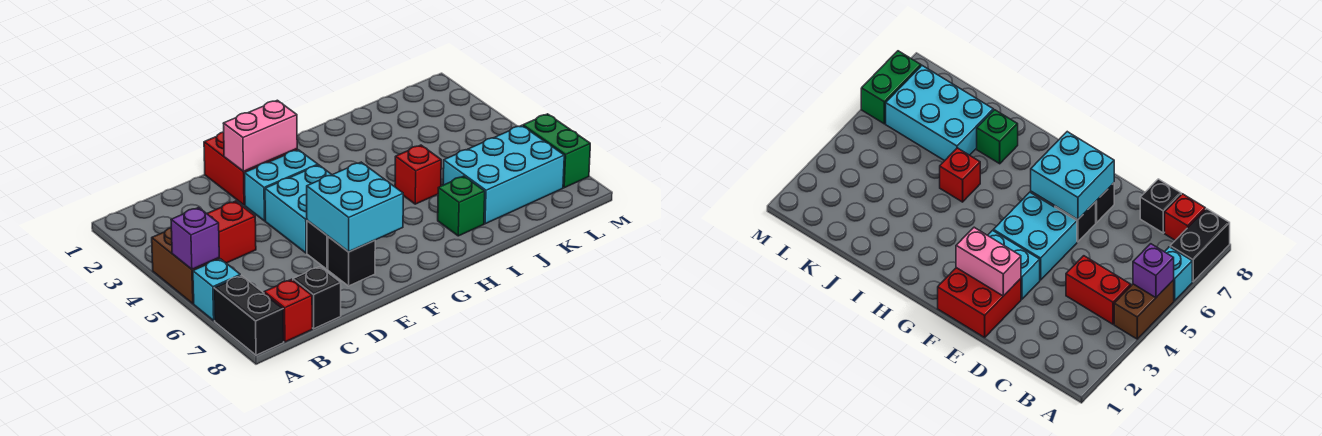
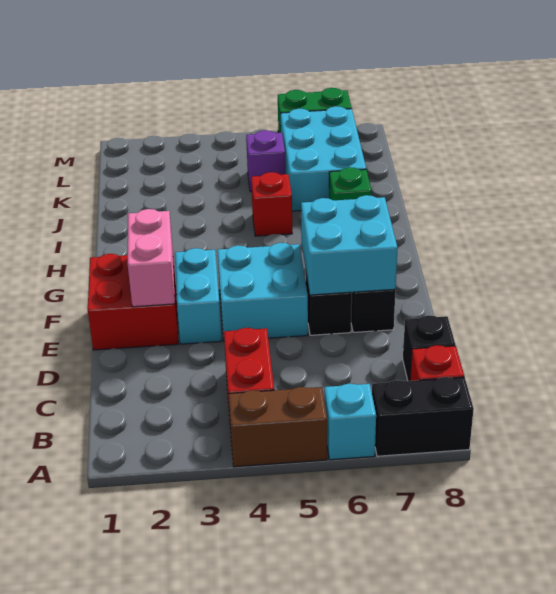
purple 1x1 brick [171,207,219,269] -> purple 1x1 brick moved to [246,130,285,192]

